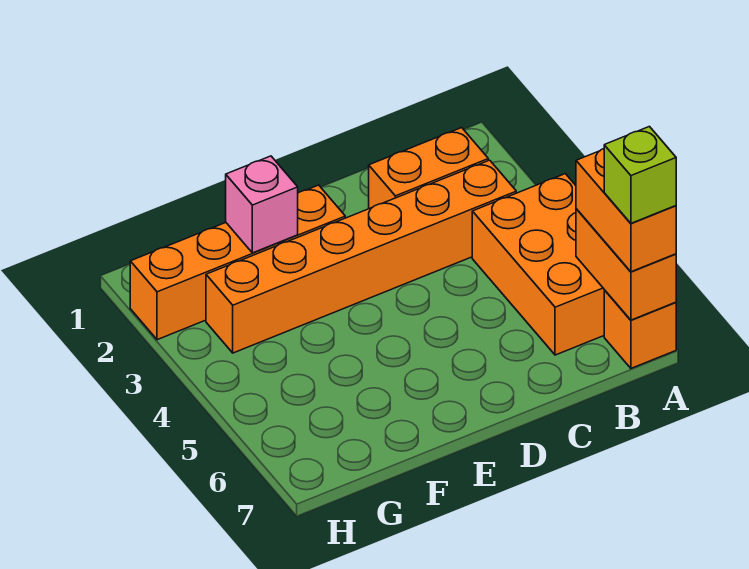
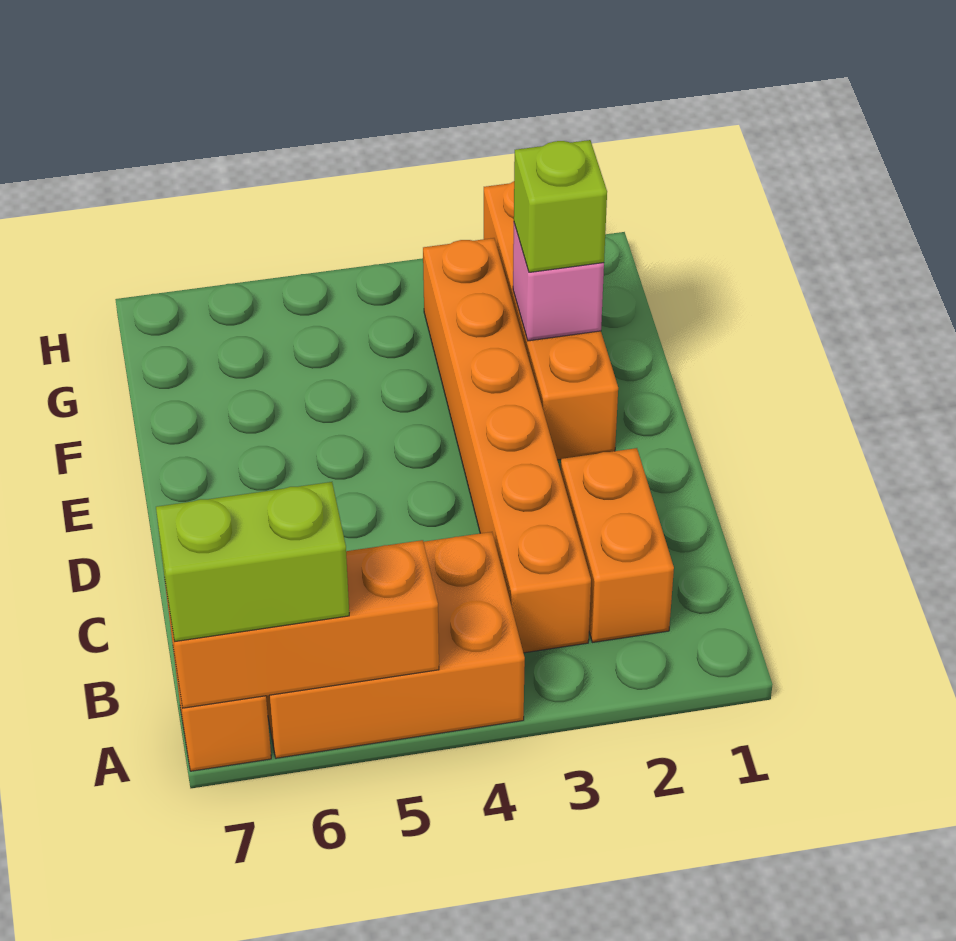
orange 1x2 brick [576,209,676,320] -> orange 1x3 brick [165,540,439,708]
orange 1x2 brick [576,149,676,272] -> lime 1x2 brick [156,482,349,641]
lime 1x1 brick [604,127,676,223] -> lime 1x1 brick moved to [514,140,607,272]

